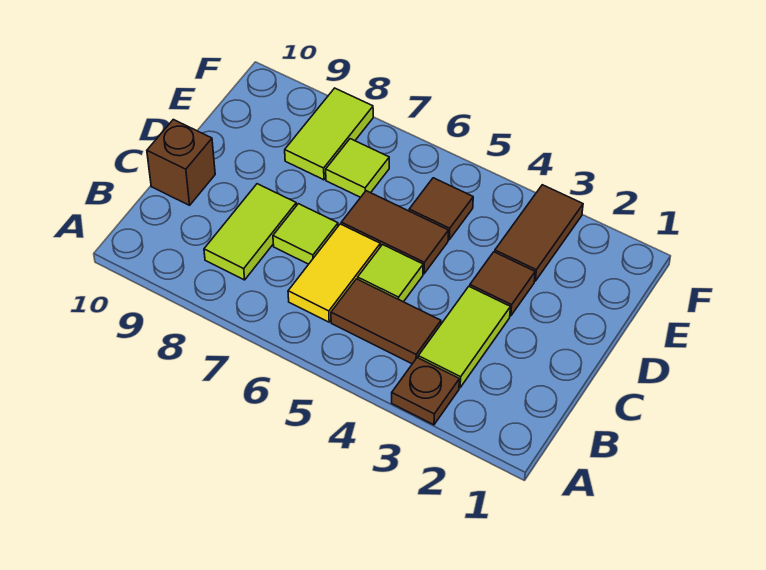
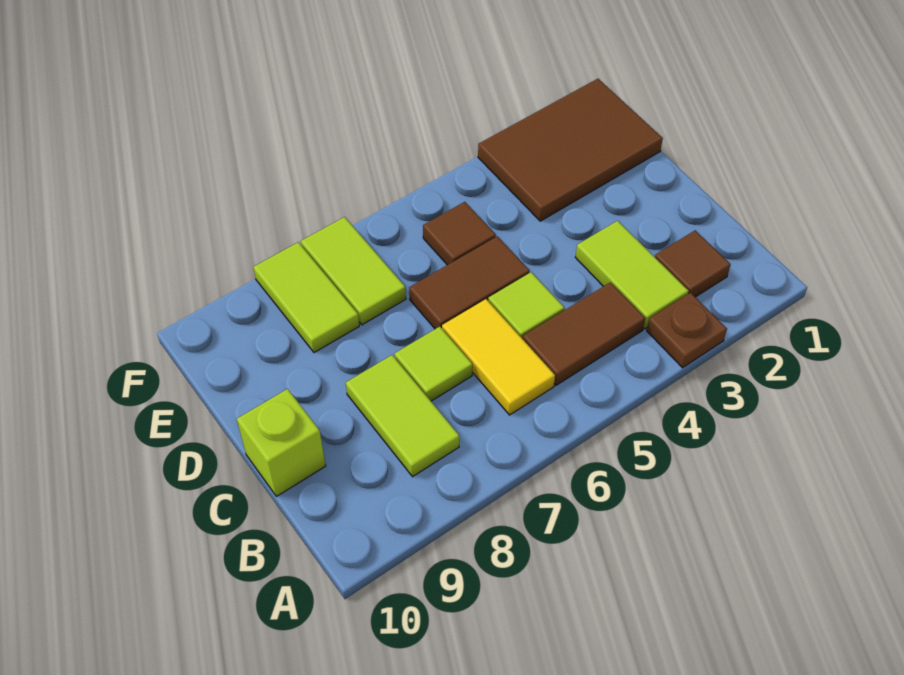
brown 1x1 brick [147,120,215,205] -> lime 1x1 brick [237,389,326,496]
brown 1x1 tile [470,252,535,316] -> brown 1x1 tile moved to [655,230,731,297]
brown 1x2 tile [495,185,583,281] -> brown 2x3 tile [478,79,663,221]
lime 1x1 tile [326,139,389,197] -> lime 1x2 tile [301,217,406,325]

